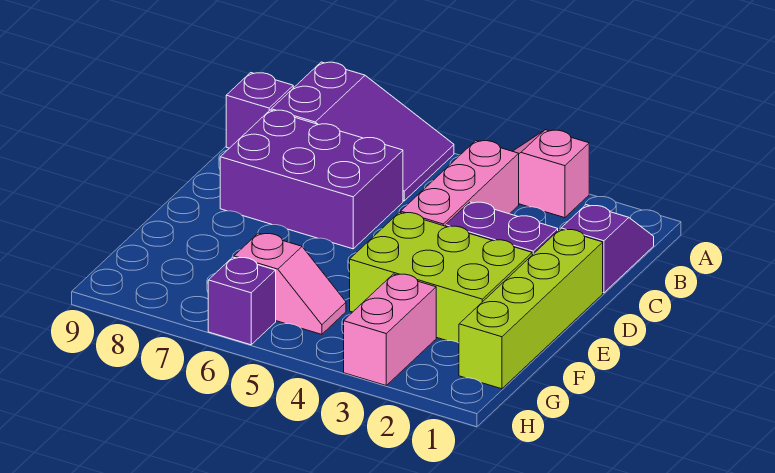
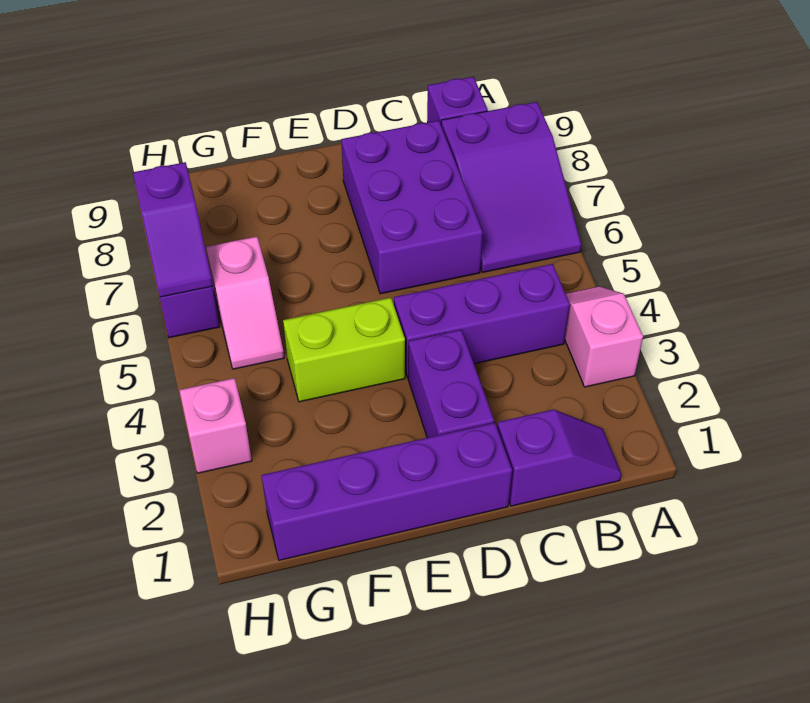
pink 1x3 brick [401,141,519,226] -> purple 1x3 brick [394,264,570,377]
lime 1x4 brick [459,229,603,389] -> purple 1x4 brick [261,423,512,560]
lime 2x3 brick [350,212,532,343] -> lime 1x2 brick [283,298,405,402]
pink 1x2 brick [344,274,436,385] -> pink 1x1 brick [179,378,252,473]
none -> purple 1x2 slope [133,162,213,297]

